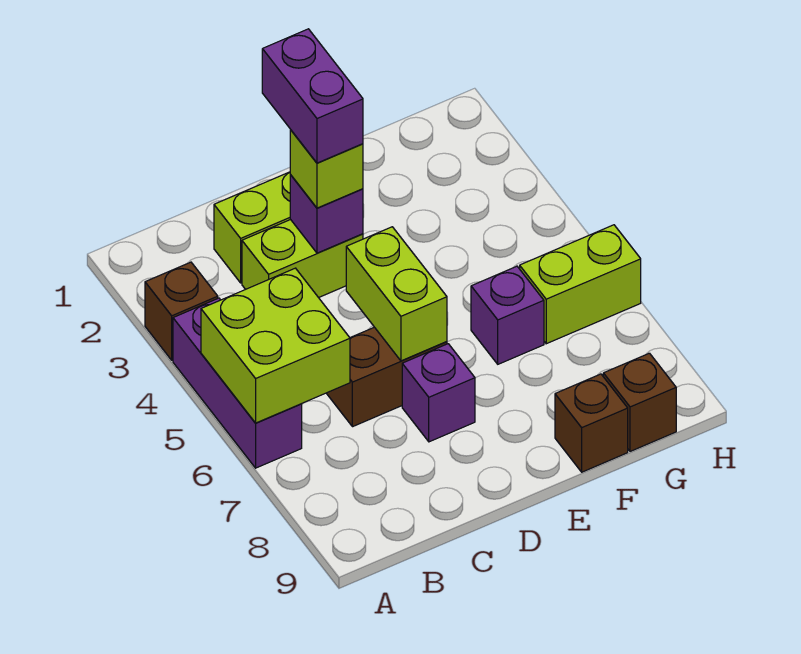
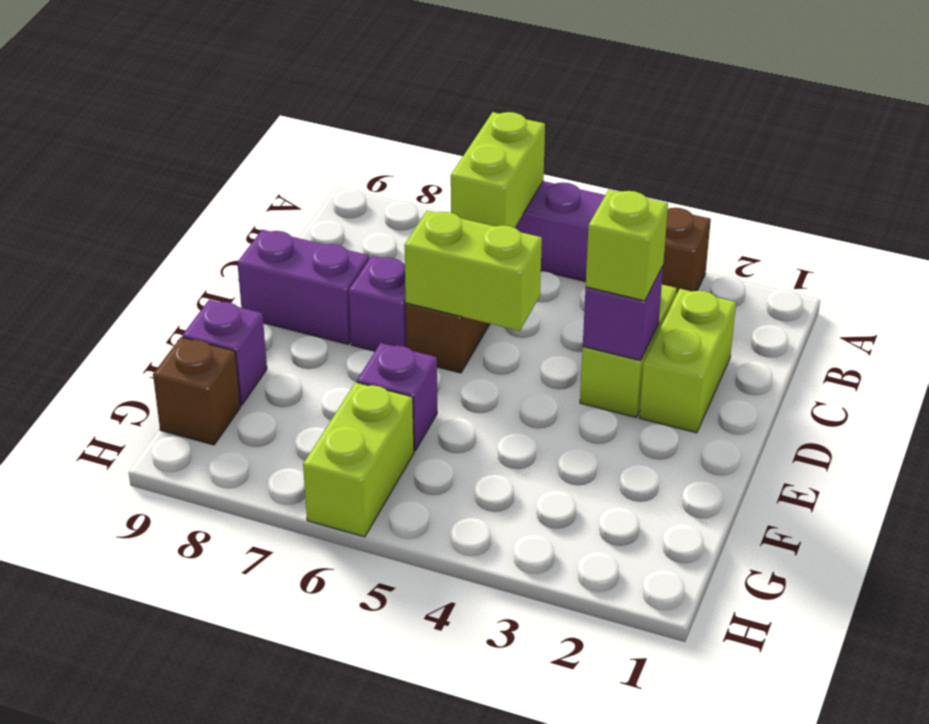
lime 2x2 brick [201,268,350,423] -> lime 1x2 brick [451,112,545,228]
purple 1x2 brick [262,29,363,163] -> purple 1x2 brick moved to [237,230,369,344]
brown 1x1 brick [555,374,628,472] -> purple 1x1 brick [182,300,267,405]

